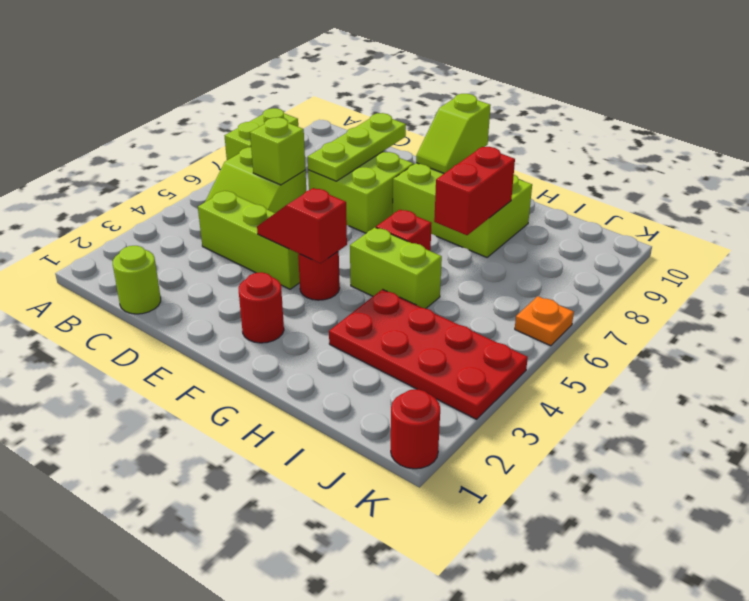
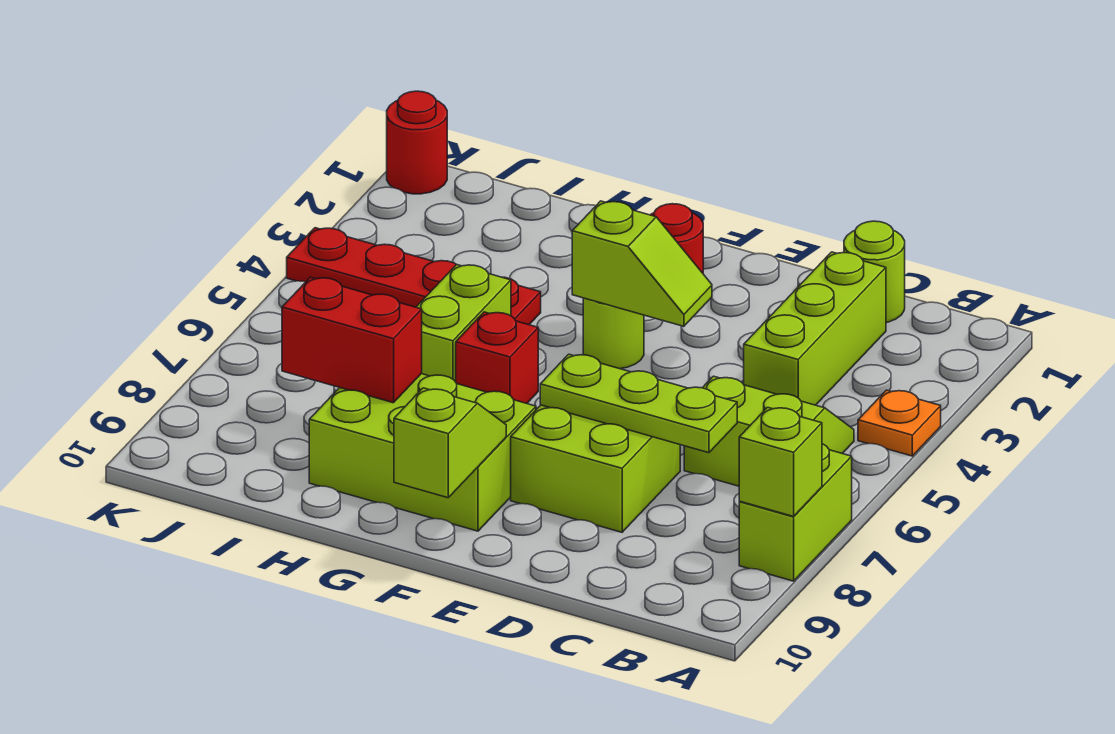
lime 1x3 brick [198,191,300,289] -> lime 1x3 brick turned to [744,252,886,405]
lime 1x1 brick [250,117,305,185] -> lime 1x1 brick moved to [739,407,822,516]
lime 1x3 plate [308,113,406,181] -> lime 1x3 plate turned to [540,354,737,453]
red 1x2 slope [257,188,347,263] -> lime 1x2 slope [572,201,712,326]
red 1x1 round brick [298,251,340,300] -> lime 1x1 round brick [583,298,644,369]
lime 1x2 brick [350,228,442,309] -> lime 1x2 brick turned to [417,265,511,382]
red 2x4 plate [329,289,528,419] -> red 1x4 plate [287,228,541,325]
red 1x2 brick [434,147,515,235] -> red 1x2 brick turned to [282,277,422,403]
orange 1x1 plate [515,296,574,346] -> orange 1x1 plate moved to [858,390,941,456]

